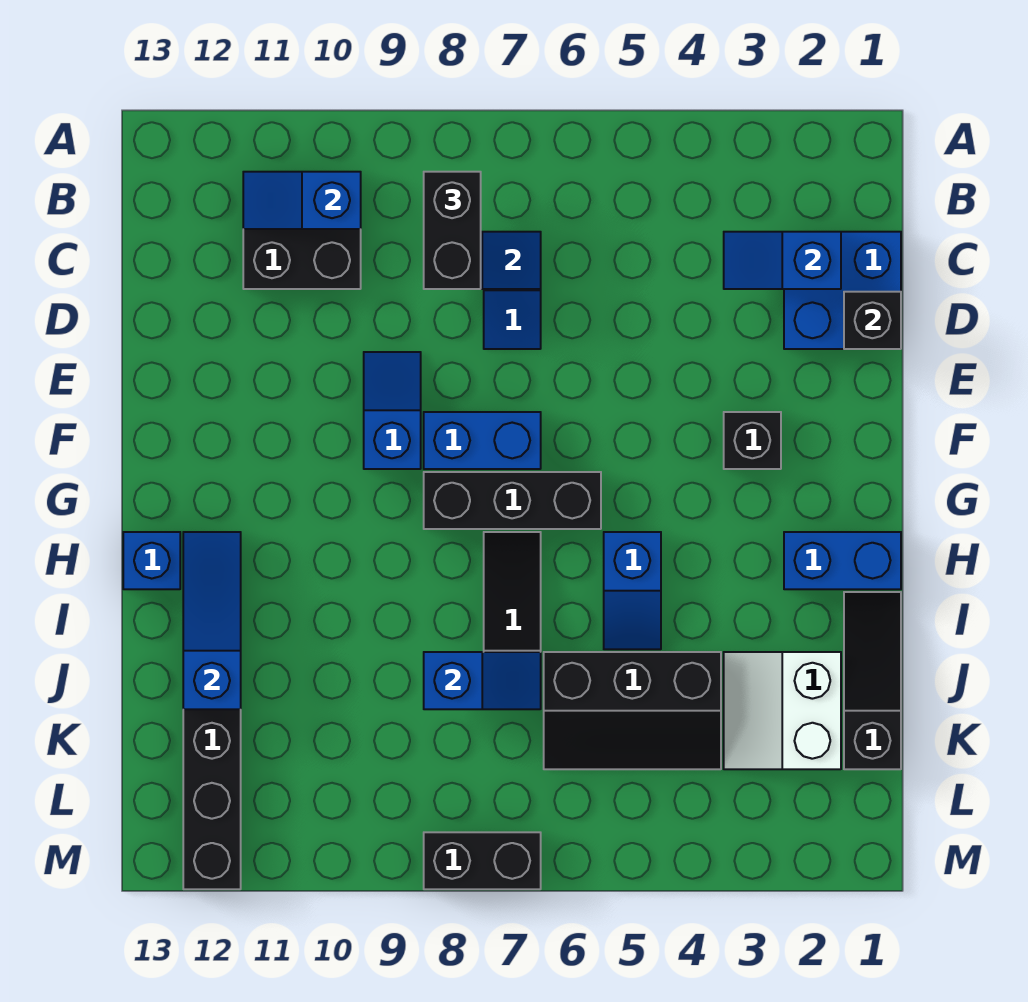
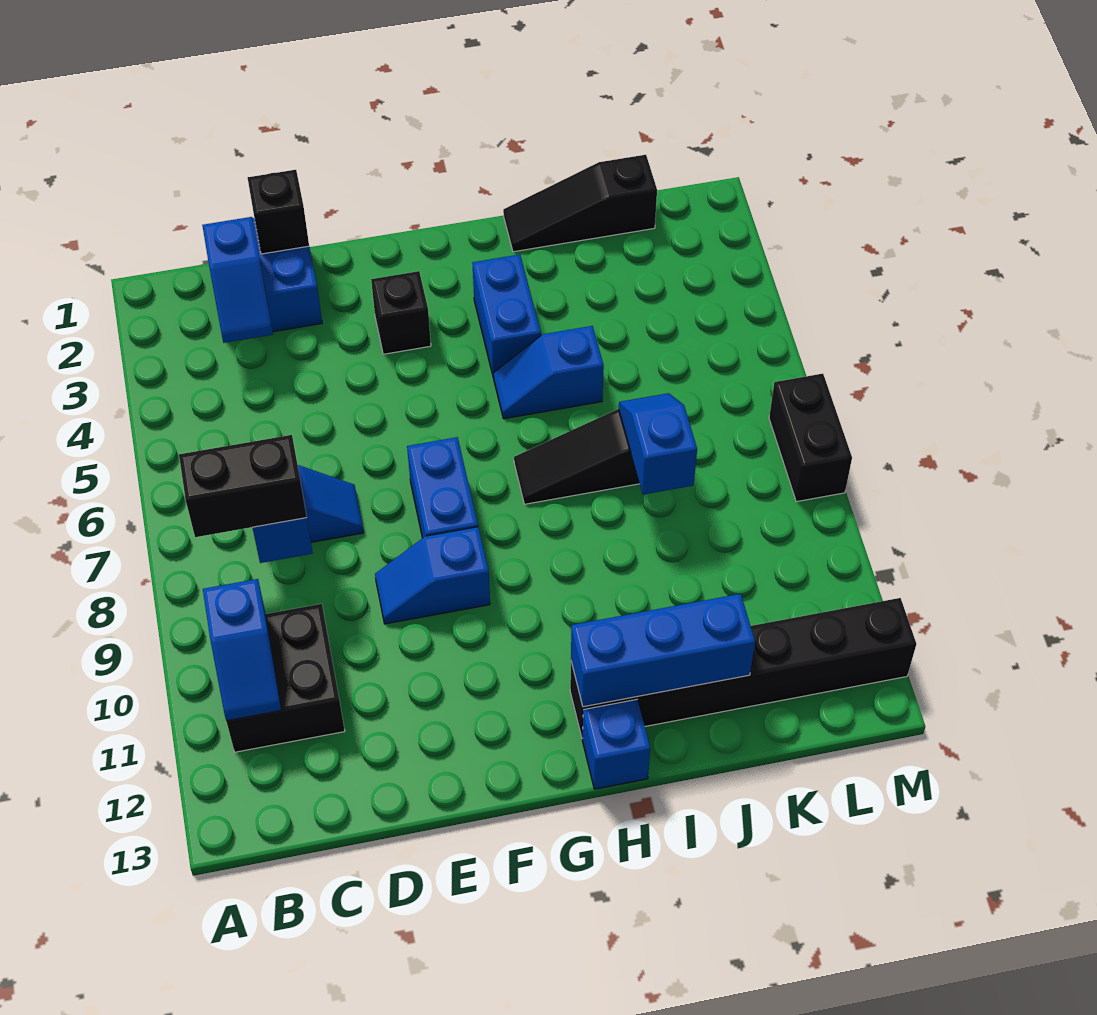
black 1x3 brick [424,472,601,529] -> none
blue 1x2 brick [784,532,901,589] -> blue 1x2 brick moved to [472,254,541,377]
blue 1x2 slope [604,532,661,649] -> blue 1x2 slope turned to [493,326,604,419]
blue 1x3 slope [183,532,241,709] -> blue 1x3 brick [571,594,755,707]
white 2x2 slope [724,652,841,769] -> none
black 2x3 slope [544,652,721,769] -> none

